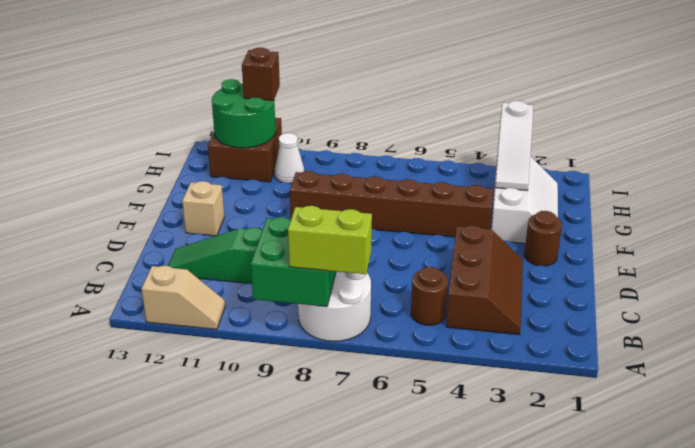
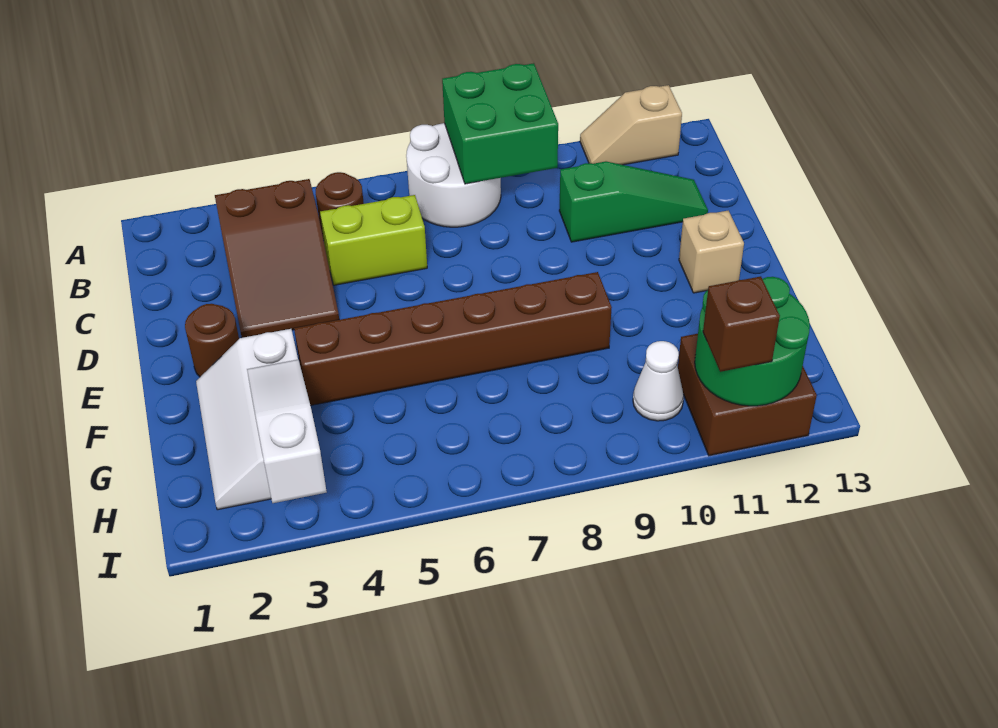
lime 1x2 brick [288,206,372,274] -> lime 1x2 brick moved to [320,195,427,285]
brown 2x3 slope [446,225,523,335] -> brown 2x3 slope turned to [215,179,339,338]

